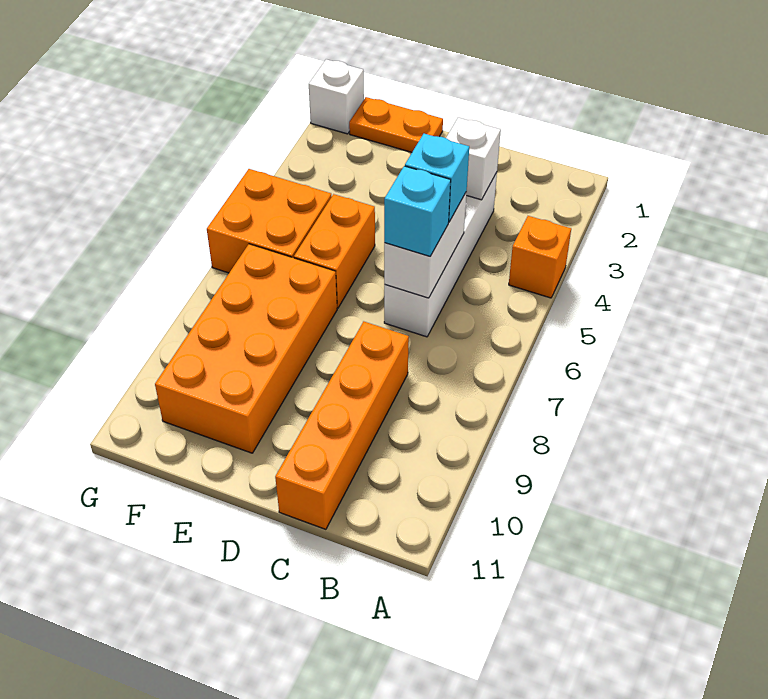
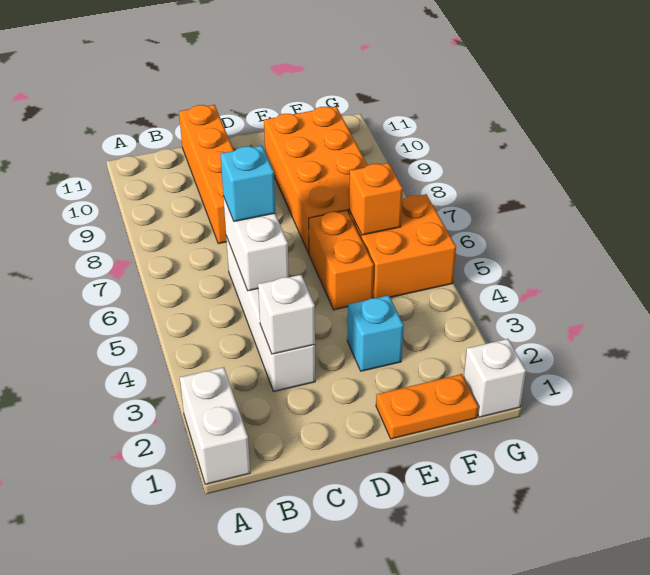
none -> white 1x2 brick [180,367,250,484]
orange 1x1 brick [509,216,571,298] -> orange 1x1 brick moved to [349,163,403,235]
cyan 1x1 brick [405,134,469,222] -> cyan 1x1 brick moved to [347,295,404,371]

